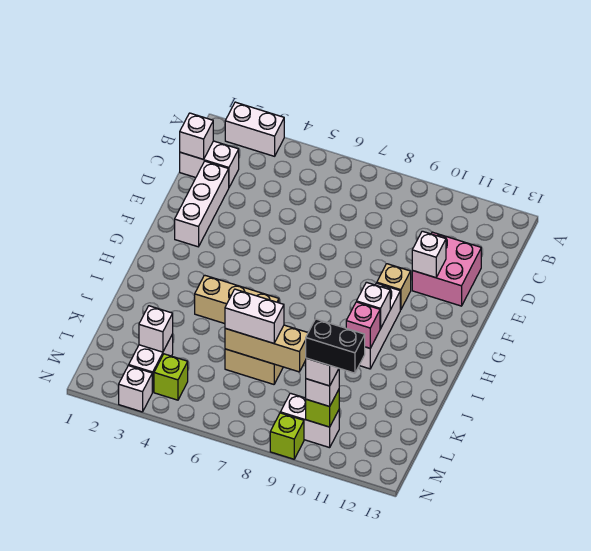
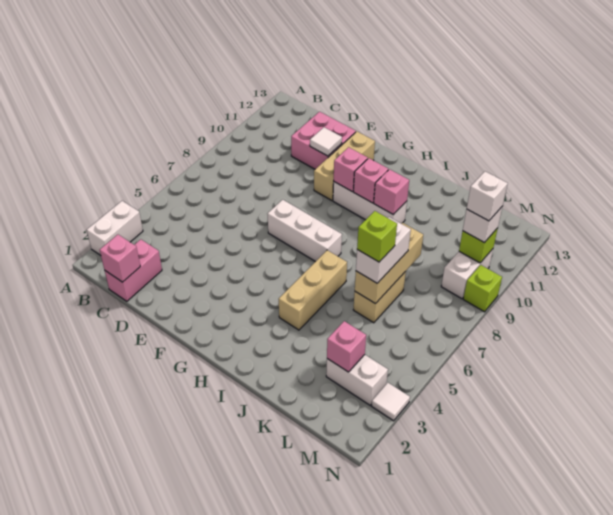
white 1x2 brick [180,141,239,187] -> pink 1x2 brick [105,239,162,301]
white 1x1 brick [180,113,213,159] -> pink 1x1 brick [100,235,140,282]
white 1x3 brick [175,161,229,247] -> white 1x3 brick moved to [268,200,342,262]
white 1x1 brick [412,231,446,278] -> white 1x1 tile [310,127,342,156]
tan 1x1 brick [377,264,411,310] -> tan 1x3 brick [314,131,375,200]
none -> pink 1x1 brick [334,147,368,192]
white 1x1 brick [357,282,390,329] -> pink 1x1 brick [353,158,388,203]
white 1x1 brick [139,306,173,352] -> pink 1x1 brick [327,321,366,372]
lime 1x1 brick [154,354,188,400] -> lime 1x1 brick moved to [357,211,397,262]
black 1x2 brick [306,319,365,373] -> none
white 1x1 brick [119,366,152,412] -> white 1x1 tile [372,383,410,421]

